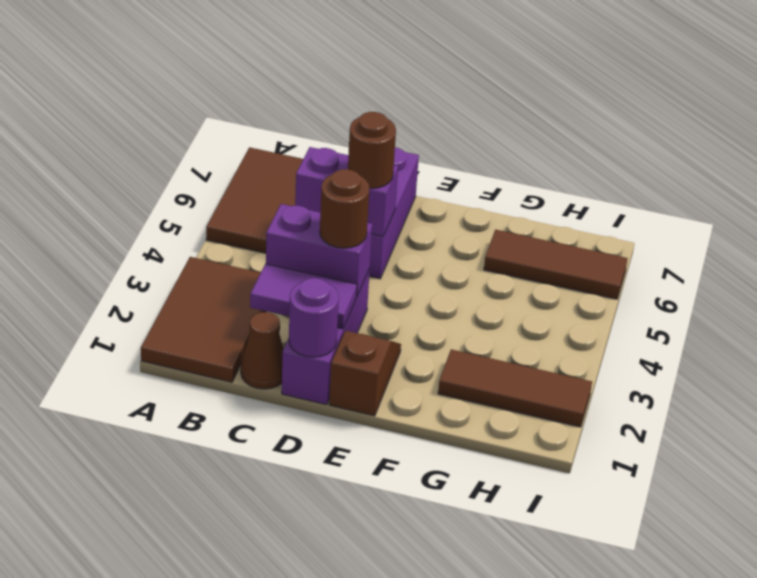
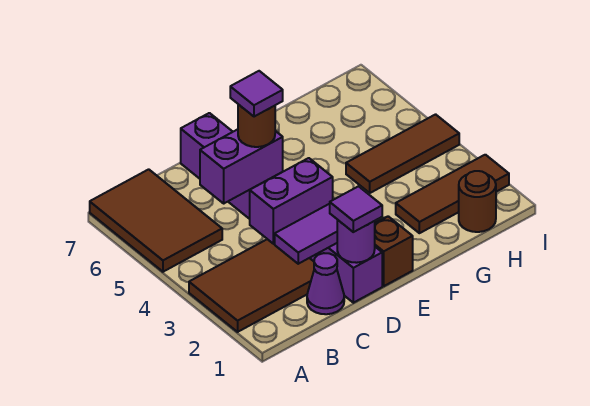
brown 2x3 tile [141,257,266,382] -> brown 2x3 tile turned to [189,239,314,332]
brown 1x1 cone [241,312,284,389] -> purple 1x1 cone [307,253,344,314]
none -> purple 1x1 tile [330,186,382,232]
brown 1x1 round brick [320,169,370,248] -> brown 1x1 round brick moved to [459,171,496,232]
none -> purple 1x1 tile [230,71,283,117]
brown 1x3 tile [484,230,628,299] -> brown 1x3 tile moved to [346,114,459,193]

